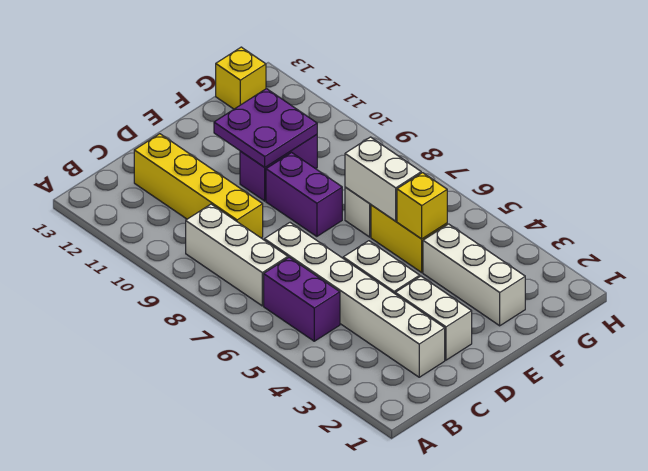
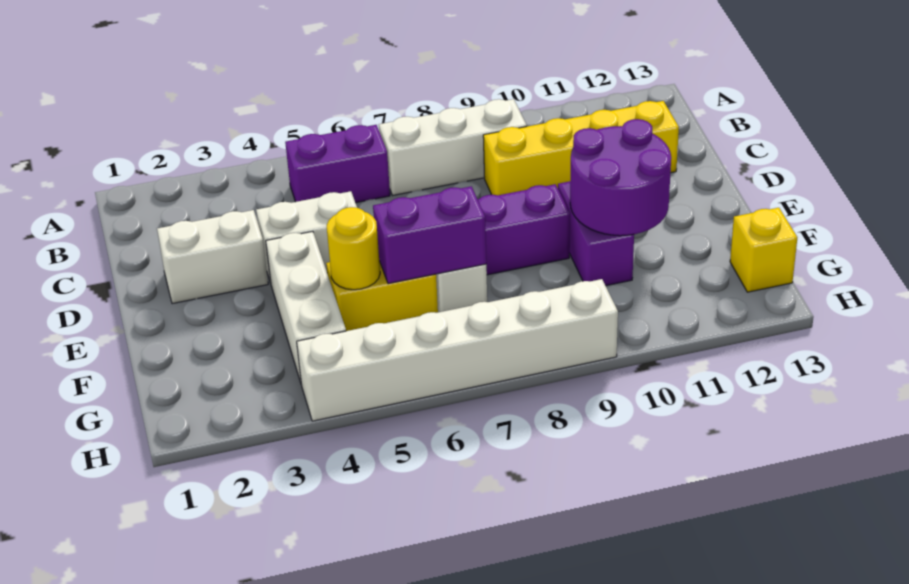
white 1x6 brick [264,223,445,377] -> white 1x6 brick moved to [297,279,618,421]
purple 2x2 plate [214,89,317,167] -> purple 2x2 round brick [570,119,671,236]
white 1x3 brick [423,224,525,326] -> white 1x3 brick turned to [266,231,346,383]
yellow 1x1 brick [397,173,447,239] -> yellow 1x1 round brick [327,207,380,290]
white 1x2 brick [345,137,421,221] -> purple 1x2 brick [373,186,486,284]

